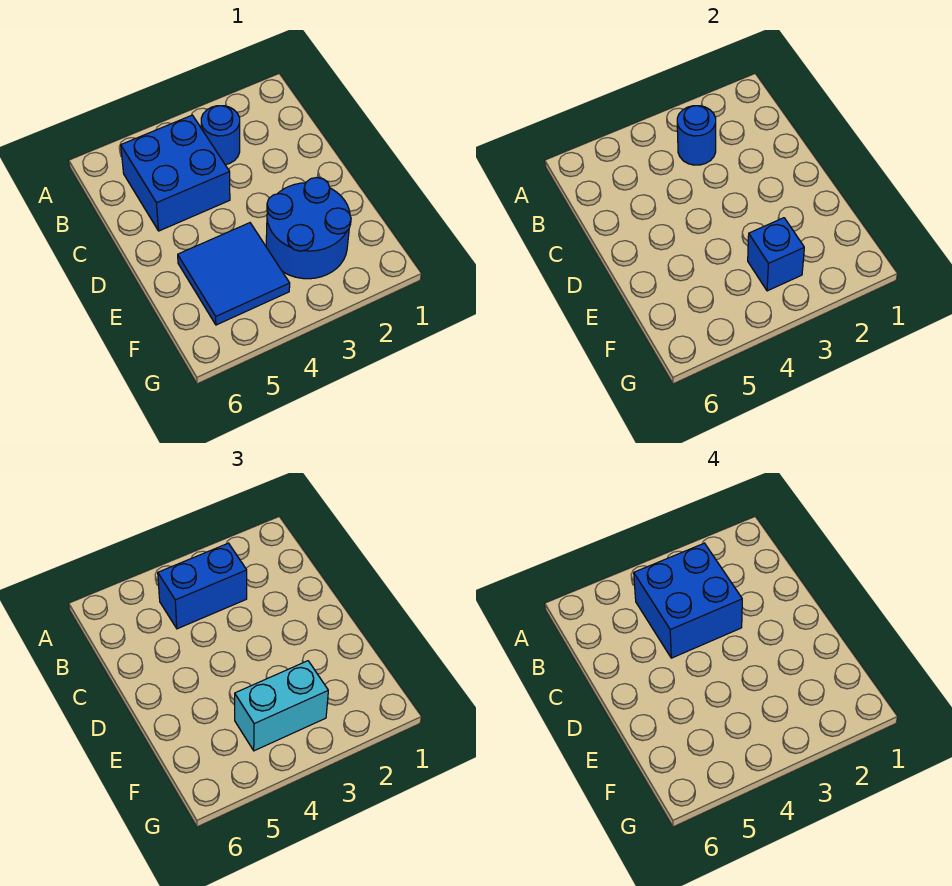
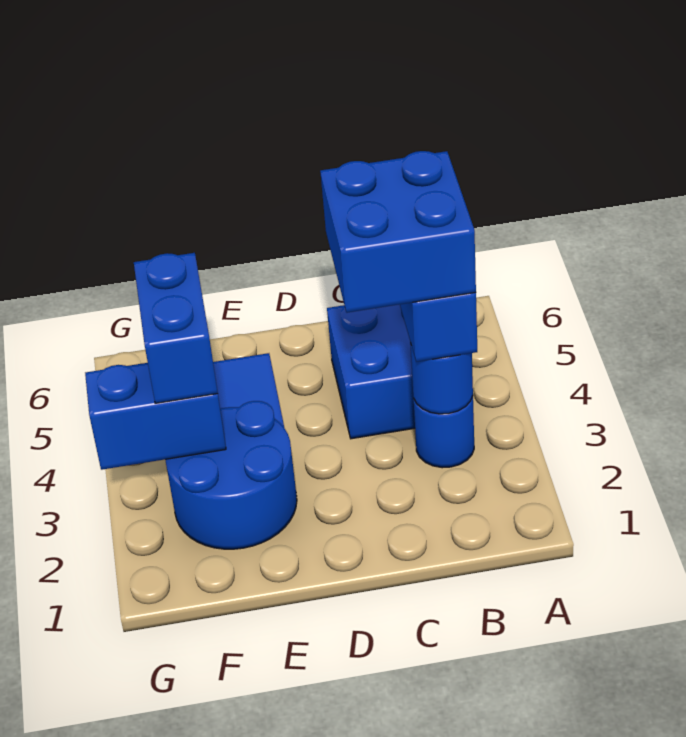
blue 1x1 brick [748,218,804,291] -> blue 1x2 brick [85,363,226,470]
cyan 1x2 brick [235,661,328,751] -> blue 1x2 brick [134,253,218,403]

